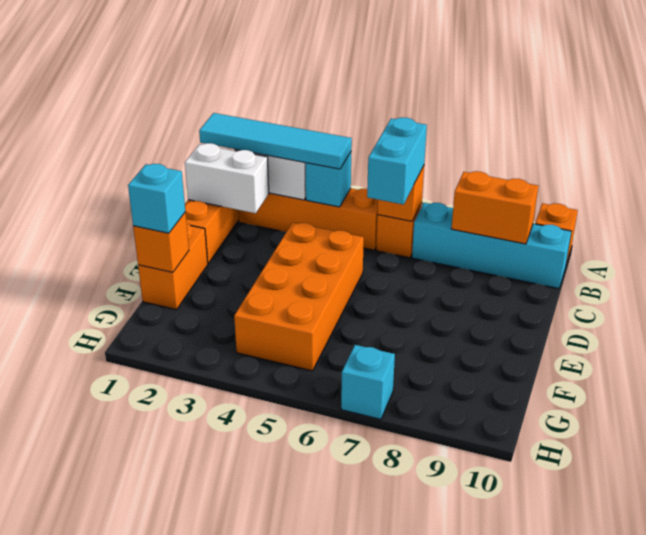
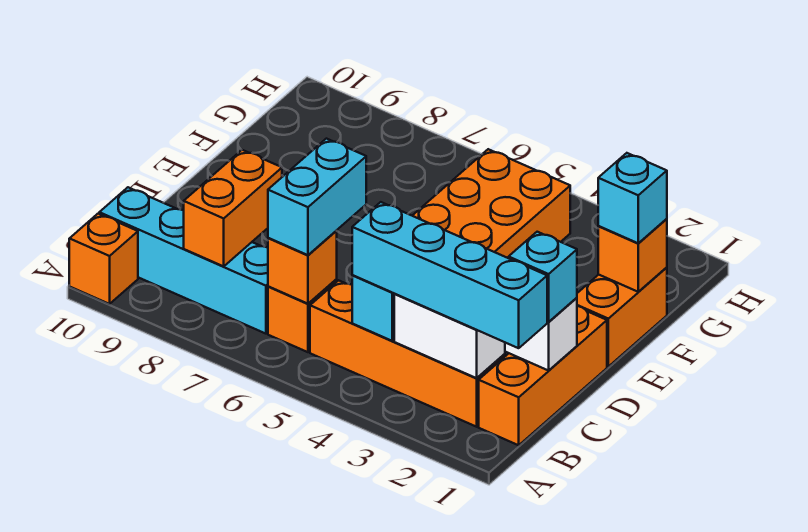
cyan 1x4 tile [199,113,352,169] -> cyan 1x4 brick [352,202,547,348]
orange 1x2 brick [451,171,538,244] -> orange 1x2 brick turned to [184,150,282,266]
cyan 1x1 brick [341,345,395,419] -> cyan 1x1 brick moved to [509,232,577,322]

